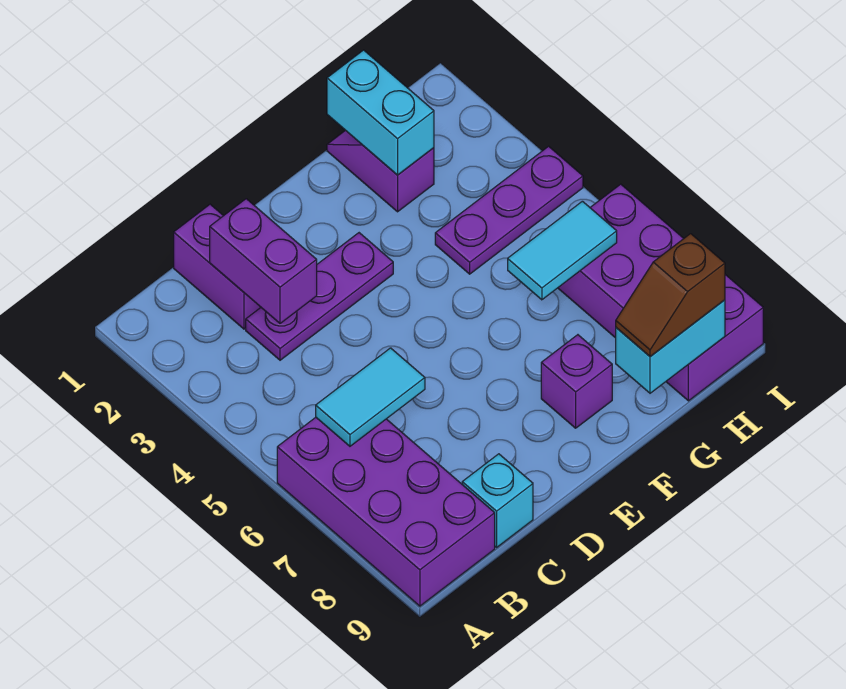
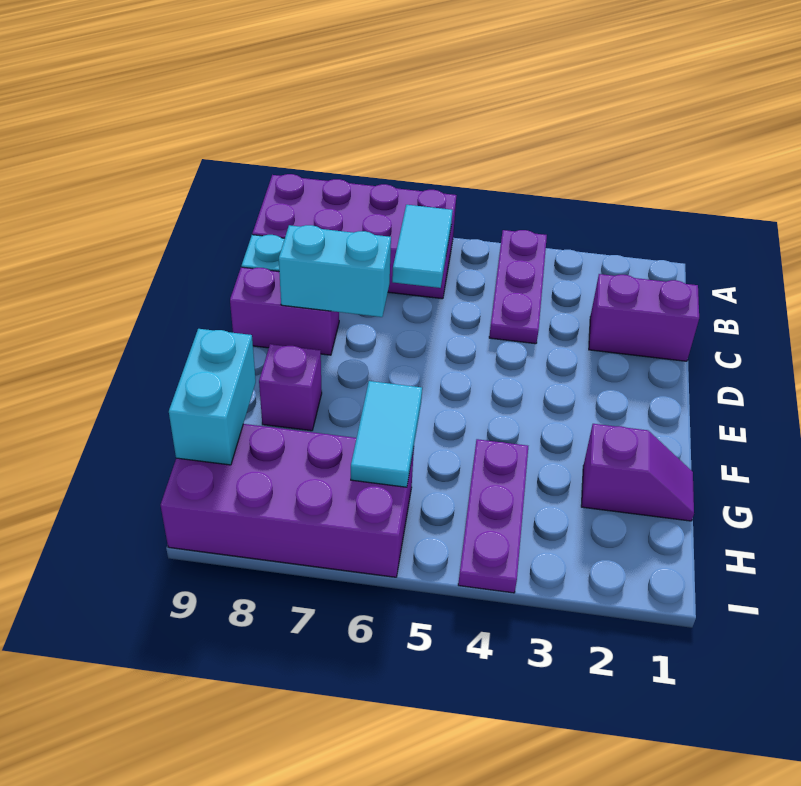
purple 1x2 brick [210,199,317,323] -> purple 1x2 brick moved to [230,267,339,355]
purple 1x3 plate [246,233,393,360] -> purple 1x3 plate moved to [489,230,547,344]
cyan 1x2 brick [327,50,434,175] -> cyan 1x2 brick moved to [279,225,391,317]
brown 1x2 slope [616,234,725,357] -> none

